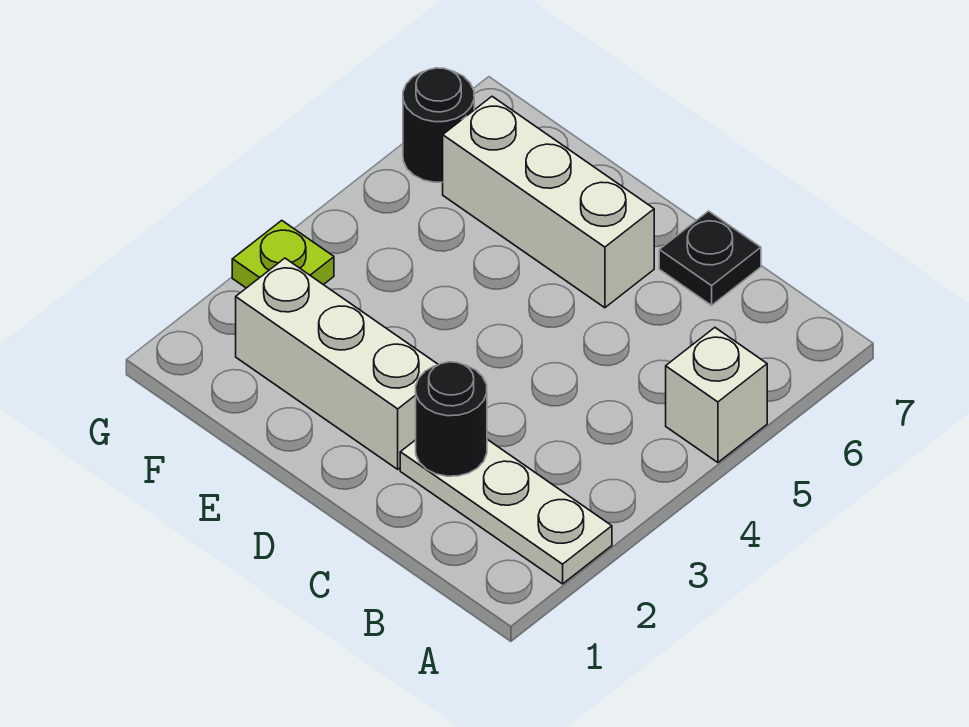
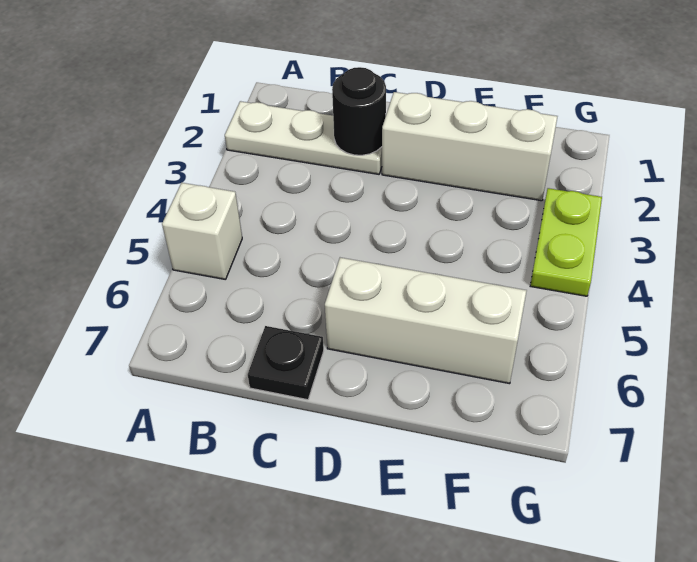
lime 1x1 plate [232,220,334,288] -> lime 1x2 plate [530,188,602,296]
black 1x1 round brick [403,68,474,182] -> none

